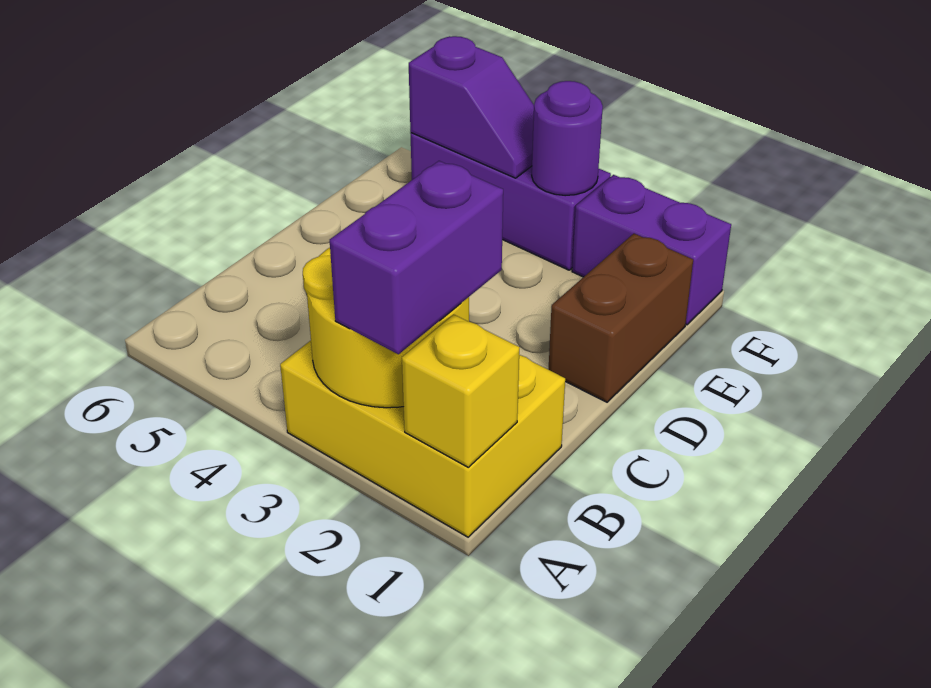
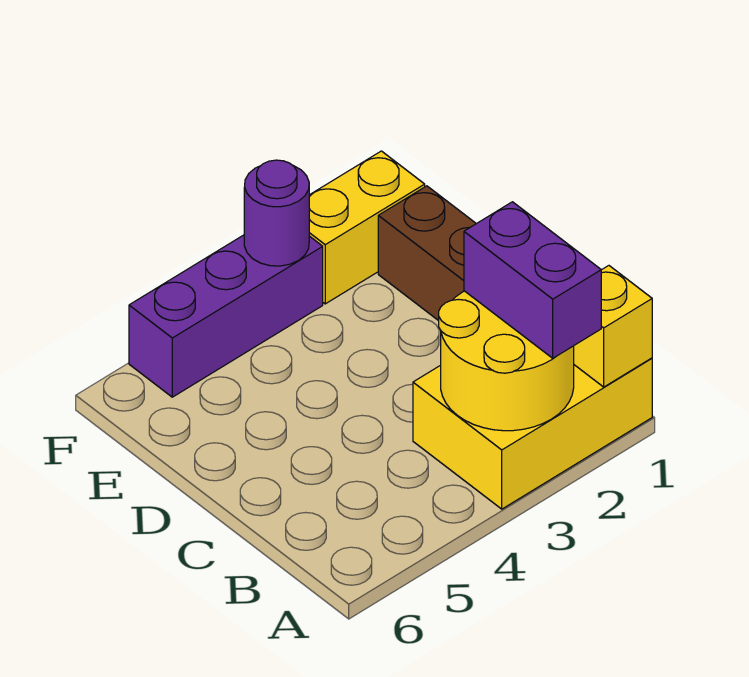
purple 1x2 brick [572,175,731,325] -> yellow 1x2 brick [309,151,425,304]
purple 1x2 slope [409,36,534,178] -> none

